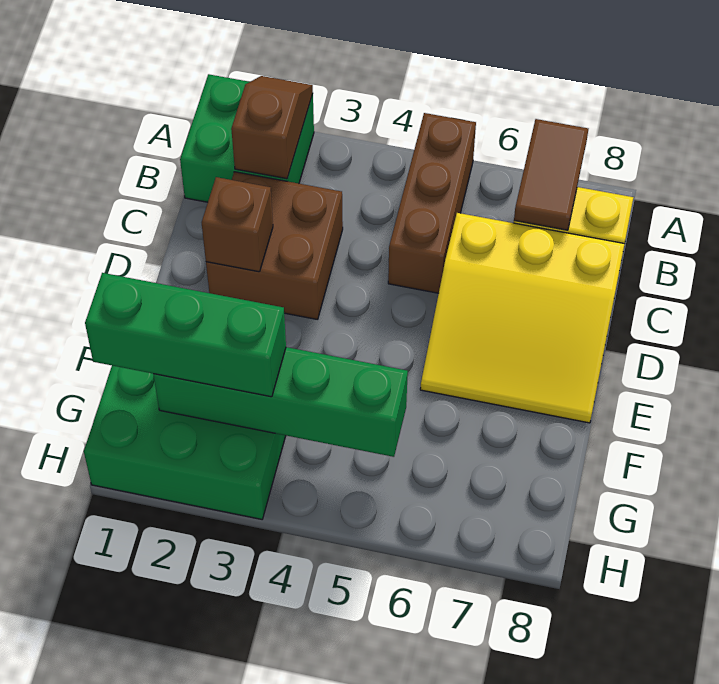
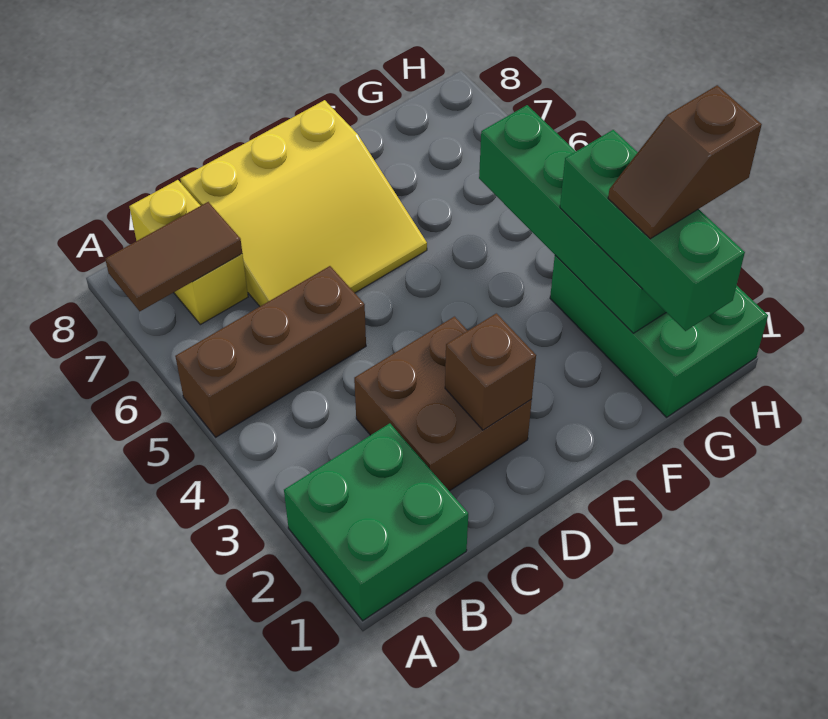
brown 1x2 slope [231,76,313,179] -> brown 1x2 slope moved to [608,85,762,239]
yellow 3x3 slope [420,213,624,423] -> yellow 3x3 slope turned to [180,100,427,306]

